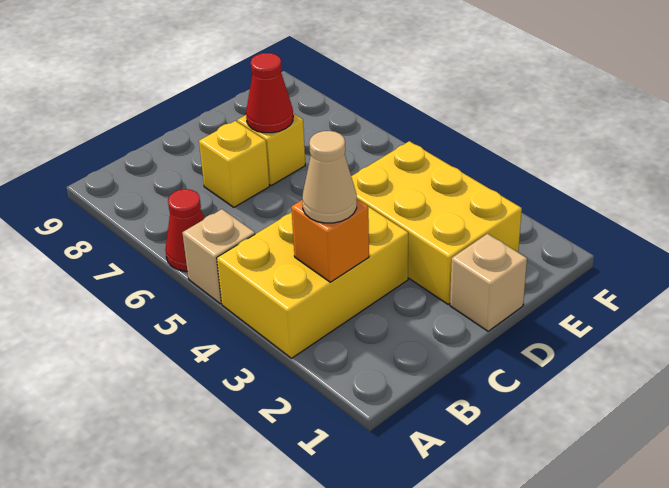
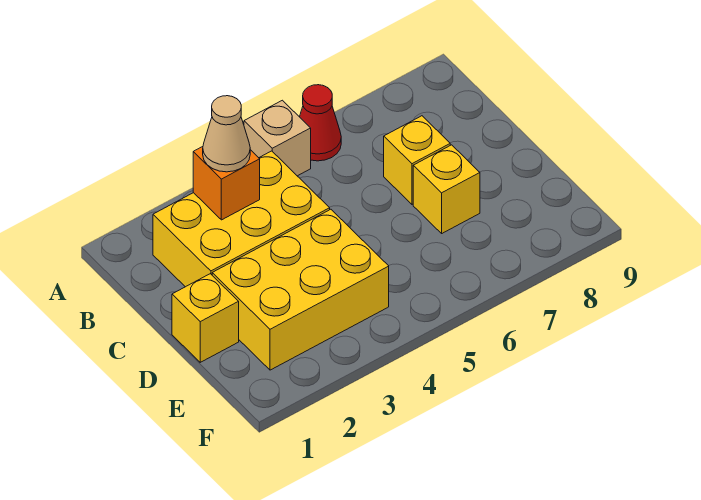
yellow 2x3 brick [217,207,408,358] -> yellow 2x3 brick turned to [153,151,330,287]
tan 1x1 brick [450,234,527,331] -> yellow 1x1 brick [172,274,239,362]
red 1x1 cone [246,53,293,133] -> none

